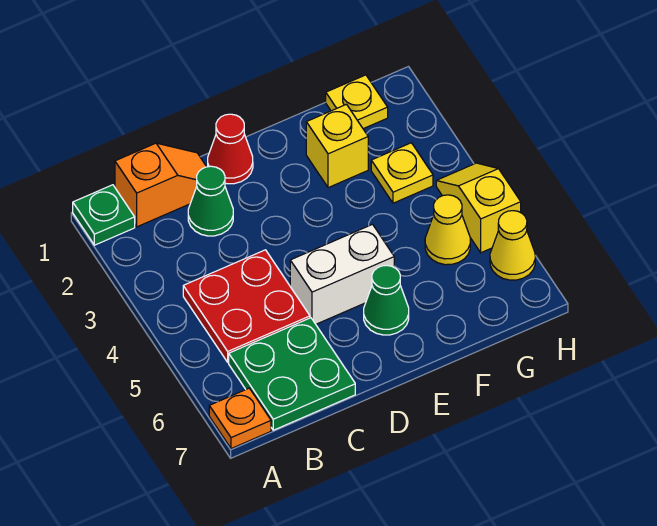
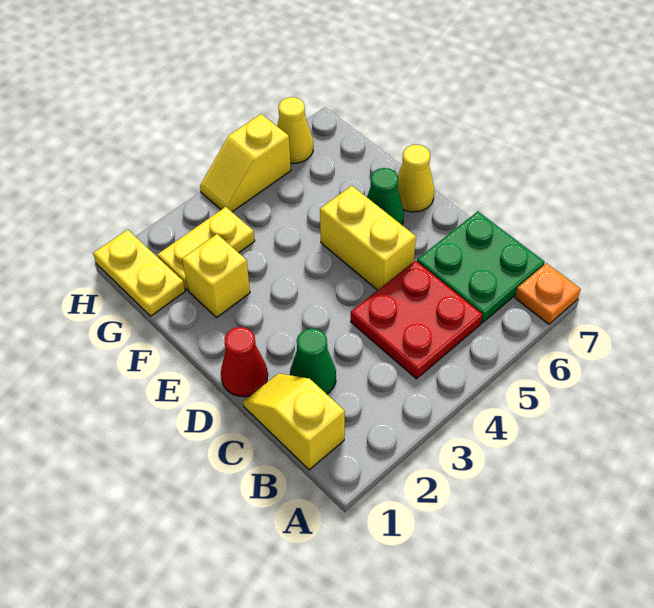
green 1x1 plate [73,185,135,245] -> none
orange 1x2 slope [115,143,206,227] -> yellow 1x2 slope [243,373,345,470]
white 1x2 brick [290,224,394,324] -> yellow 1x2 brick [320,186,416,290]
yellow 1x1 plate [326,75,388,129] -> yellow 1x2 plate [93,230,185,316]
yellow 1x1 plate [371,143,433,203] -> yellow 1x2 plate [158,207,255,290]
yellow 1x1 cone [425,195,470,265] -> yellow 1x1 cone moved to [397,145,434,212]

